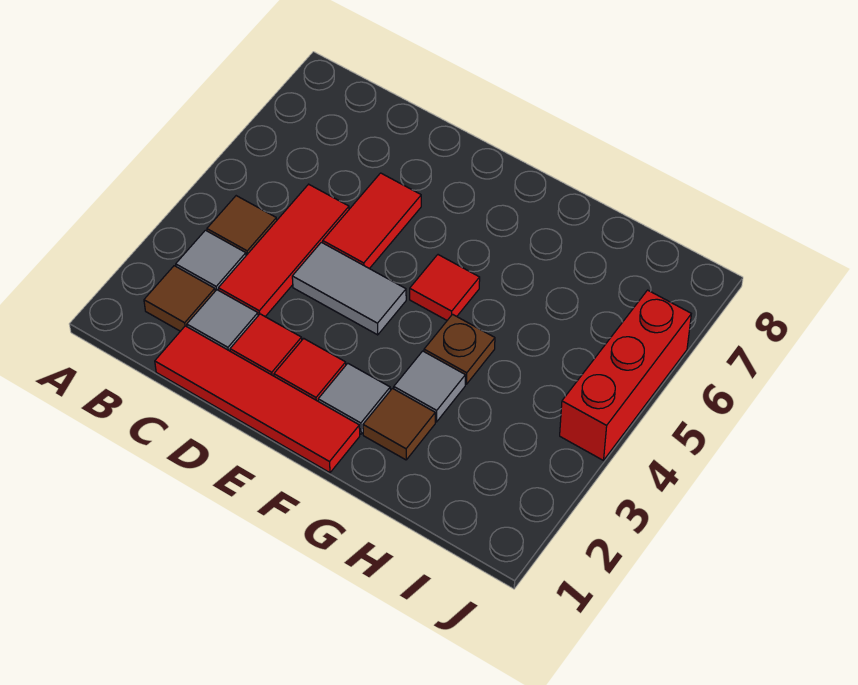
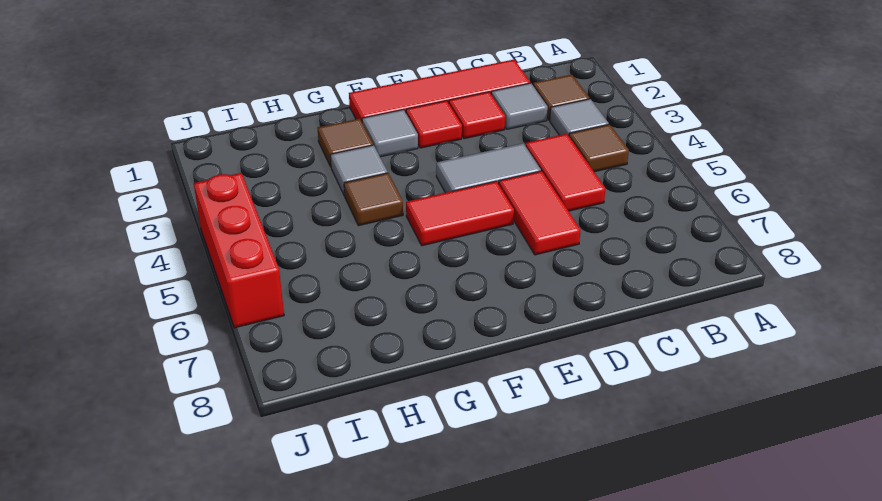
red 1x3 tile [218,184,349,317] -> red 1x2 tile [525,134,606,211]
red 1x1 tile [410,255,480,320] -> red 1x2 tile [406,181,514,246]
brown 1x1 plate [424,314,495,384] -> brown 1x1 tile [344,173,403,226]

